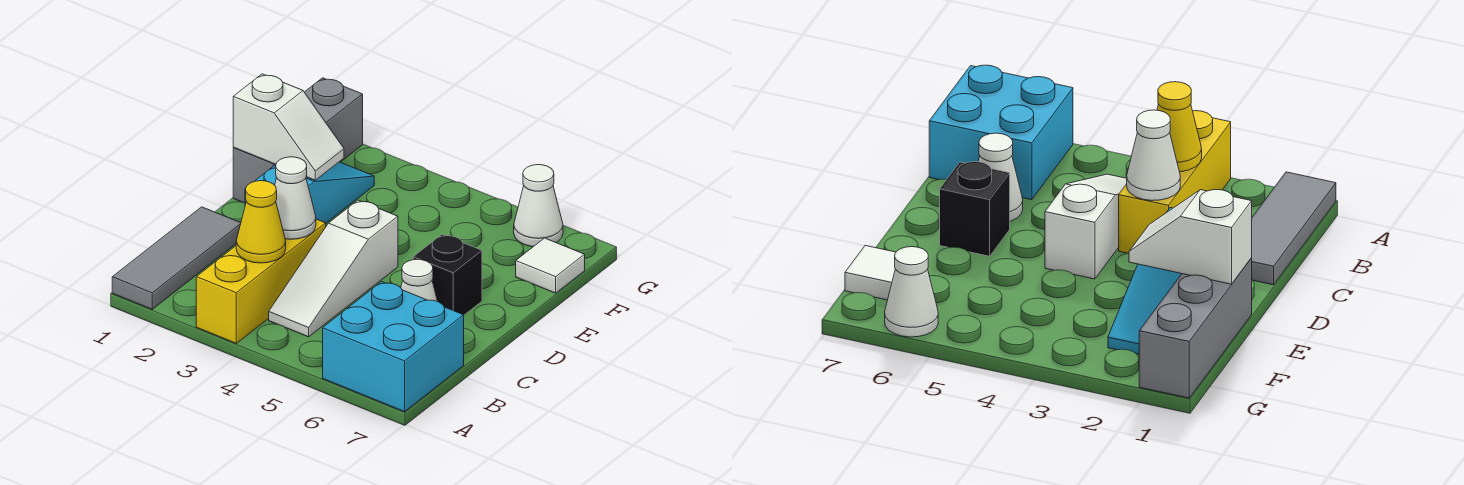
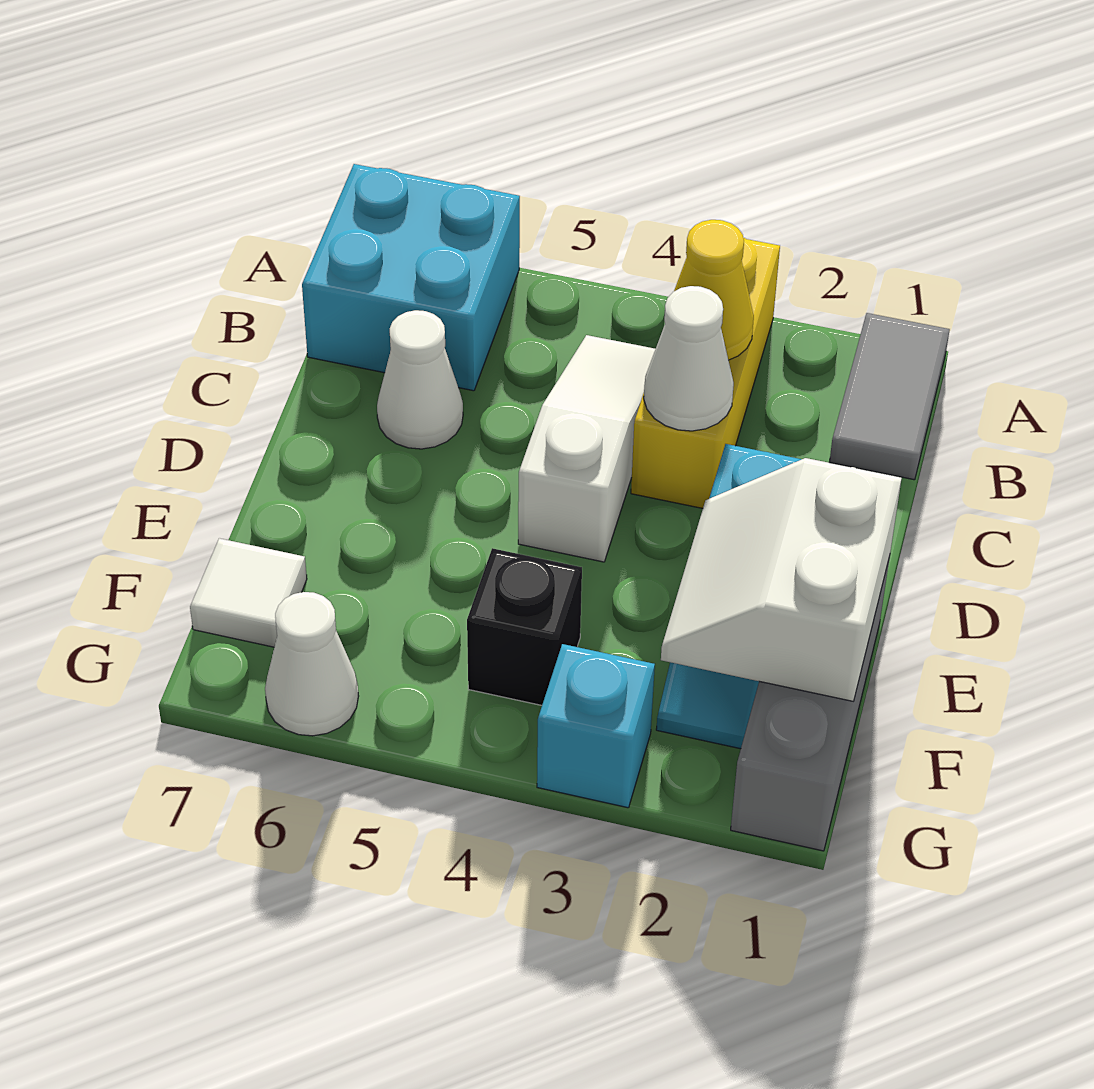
grey 1x3 tile [112,207,241,309] -> grey 1x2 tile [829,313,950,480]
black 1x1 brick [413,234,482,315] -> black 1x1 brick moved to [467,548,582,705]
white 1x2 slope [233,74,344,180] -> white 2x2 slope [661,458,902,702]
none -> cyan 1x1 brick [537,644,655,808]

